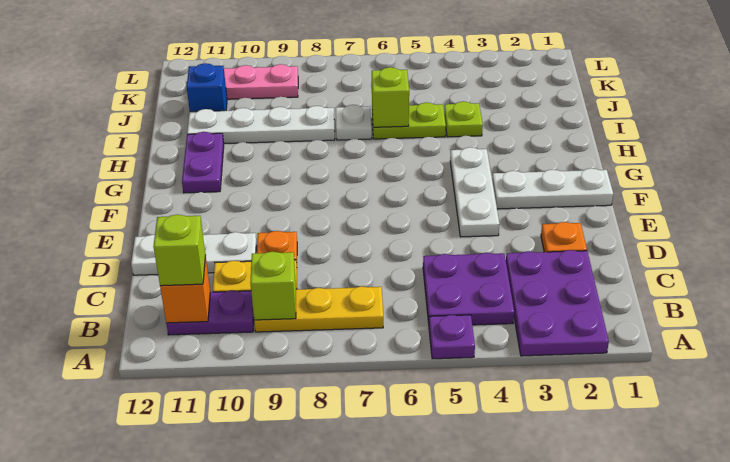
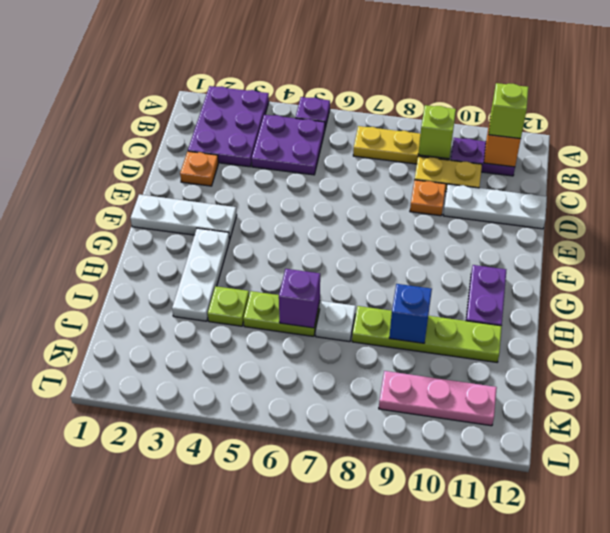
white 1x3 plate [450,147,499,237] -> white 1x3 plate moved to [172,228,229,321]
lime 1x1 brick [372,67,409,127] -> purple 1x1 brick [279,269,320,328]
white 1x4 plate [187,106,335,143] -> lime 1x4 plate [352,306,502,362]
blue 1x1 brick [187,63,227,112] -> blue 1x1 brick moved to [389,284,432,343]

